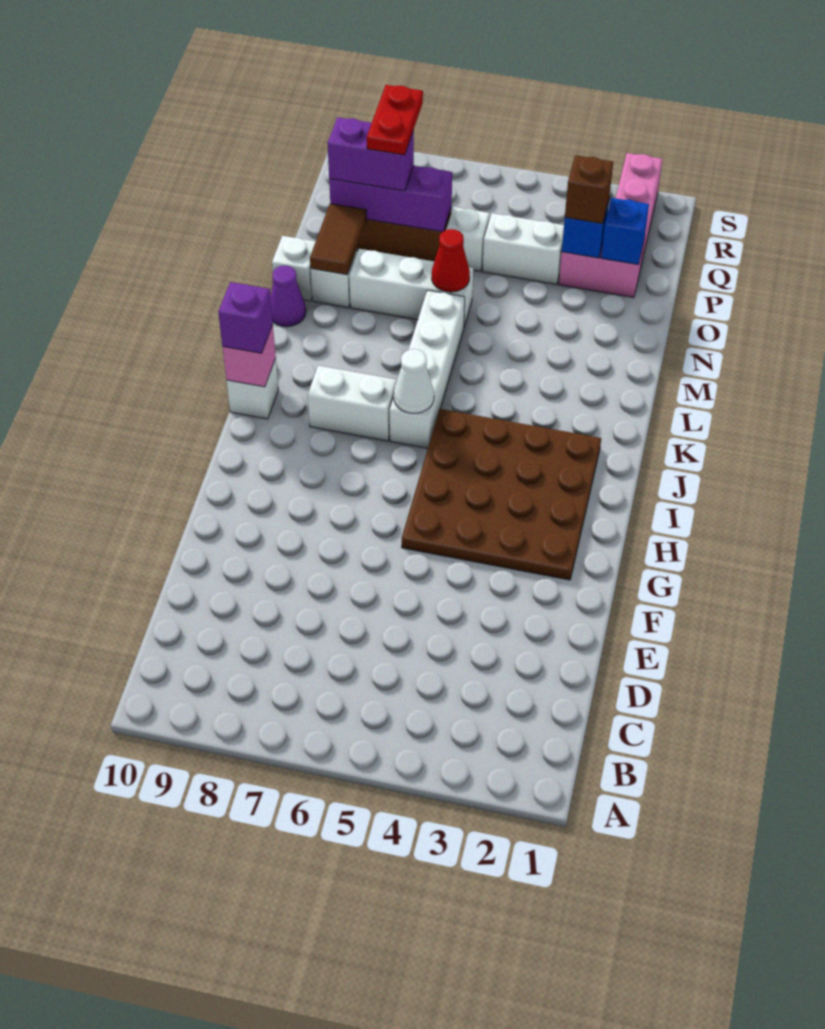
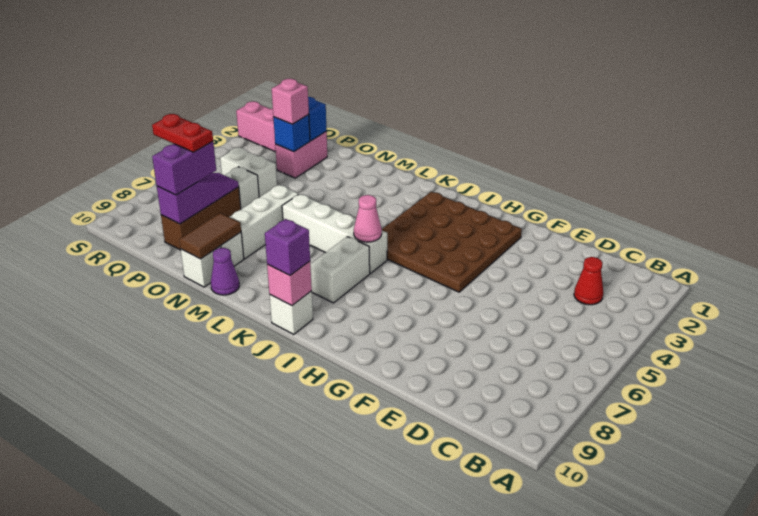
white 1x1 cone [394,349,434,413] -> pink 1x1 cone [354,195,382,242]
red 1x1 cone [432,229,470,292] -> red 1x1 cone moved to [574,257,603,305]
brown 1x2 tile [310,204,366,275] -> brown 1x2 tile turned to [179,213,241,259]
brown 1x1 brick [565,155,613,224] -> pink 1x1 brick [272,79,309,124]
white 1x2 brick [483,213,564,284] -> white 1x2 brick turned to [220,147,277,197]
purple 1x3 brick [329,166,452,232] -> purple 1x3 slope [157,173,239,224]

